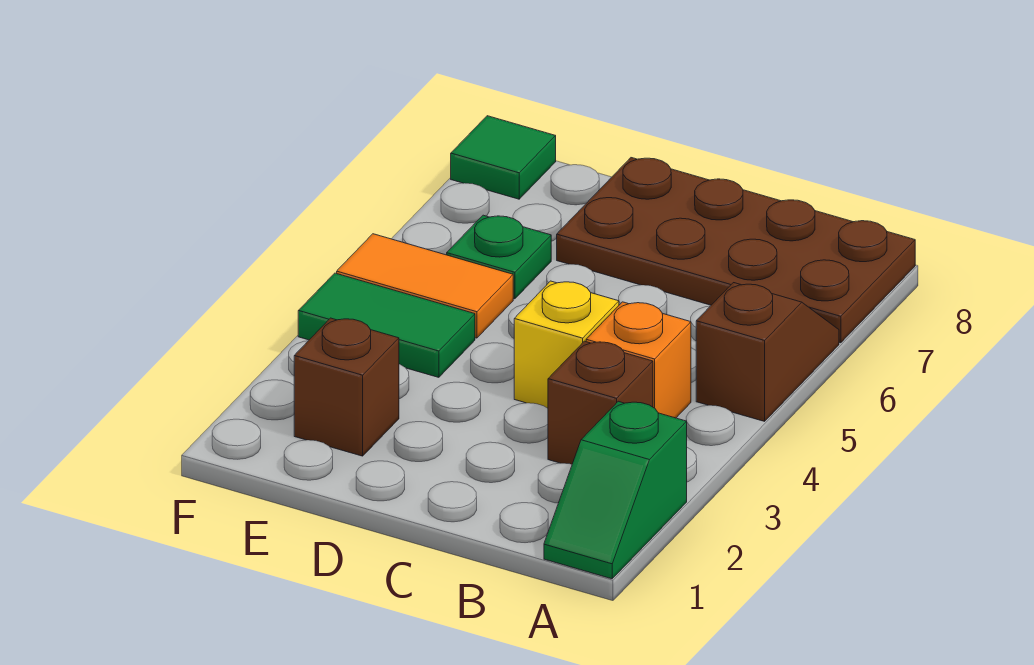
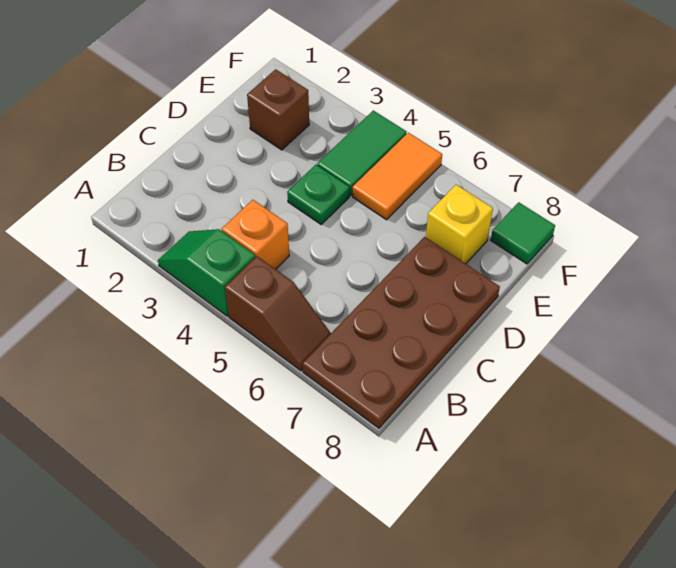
green 1x2 slope [544,401,687,579] -> green 1x2 slope moved to [158,229,255,316]
brown 1x1 brick [548,341,653,464] -> none
yellow 1x1 brick [514,281,619,408] -> yellow 1x1 brick moved to [426,185,493,264]
green 1x1 plate [447,215,551,299] -> green 1x1 plate moved to [287,165,349,224]

